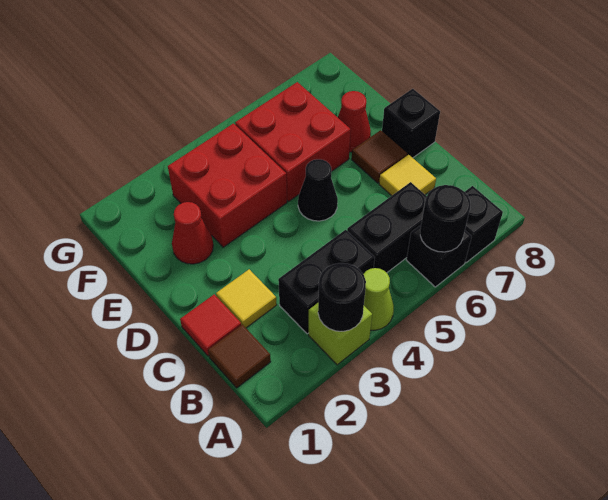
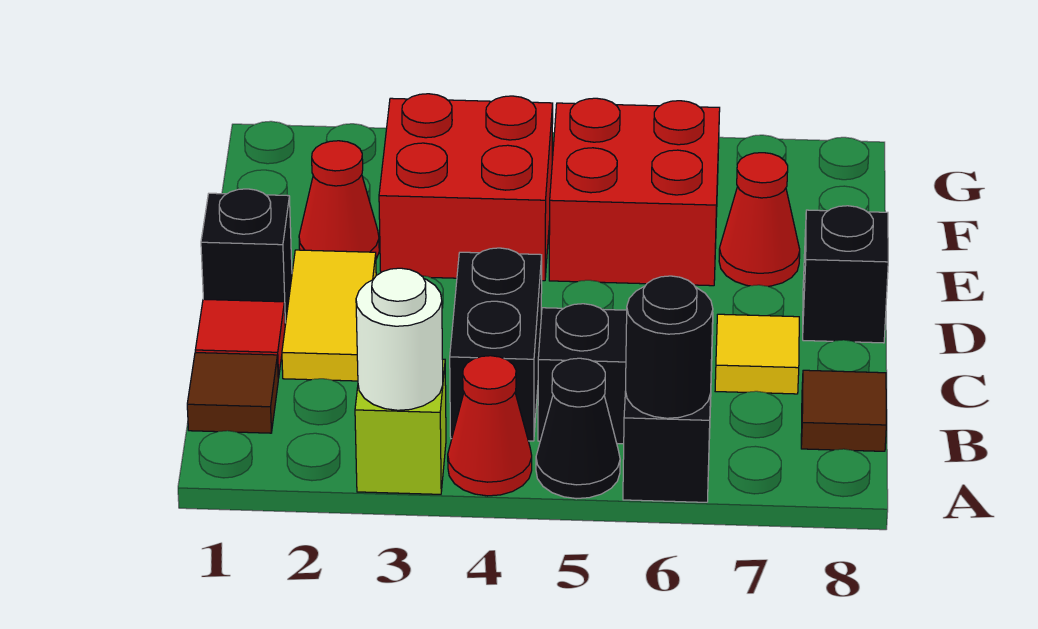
black 1x1 round brick [318,263,366,331] -> white 1x1 round brick [356,268,443,410]
lime 1x1 cone [363,268,394,330] -> red 1x1 cone [448,356,532,496]
black 1x1 brick [465,186,503,262] -> black 1x1 brick moved to [201,189,292,325]
black 1x2 brick [278,230,375,334] -> black 1x2 brick turned to [450,248,542,441]
yellow 1x1 tile [216,269,277,328] -> yellow 1x2 tile [282,250,376,381]
black 1x1 cone [298,159,338,221] -> black 1x1 cone moved to [536,358,620,499]
brown 1x1 tile [352,130,407,183] -> brown 1x1 tile moved to [801,370,886,451]

